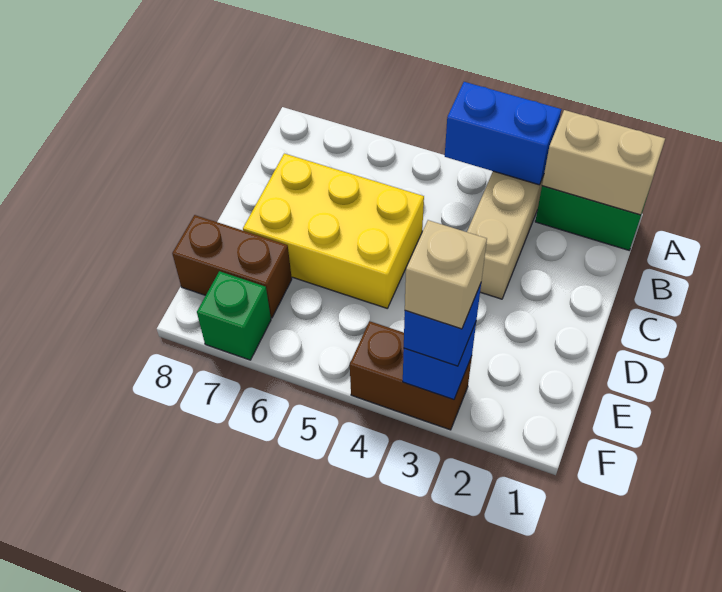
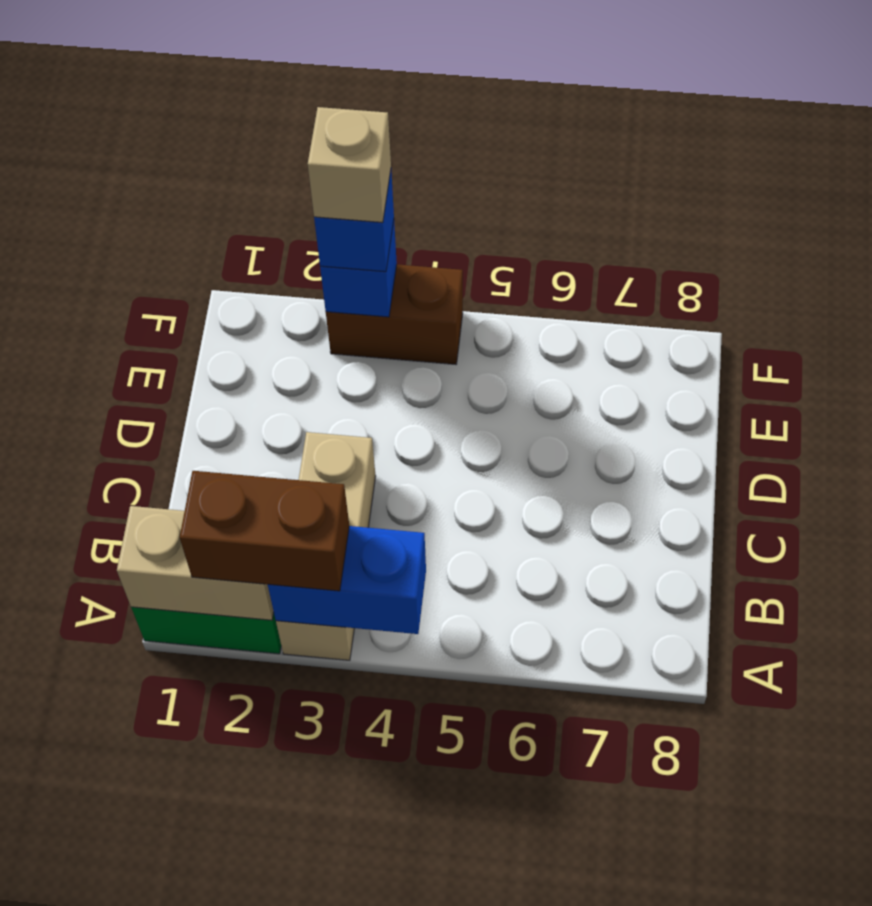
yellow 2x3 brick [243,154,424,308] -> none
brown 1x2 brick [172,215,292,318] -> brown 1x2 brick moved to [180,471,349,591]
green 1x1 brick [197,271,271,360] -> none

